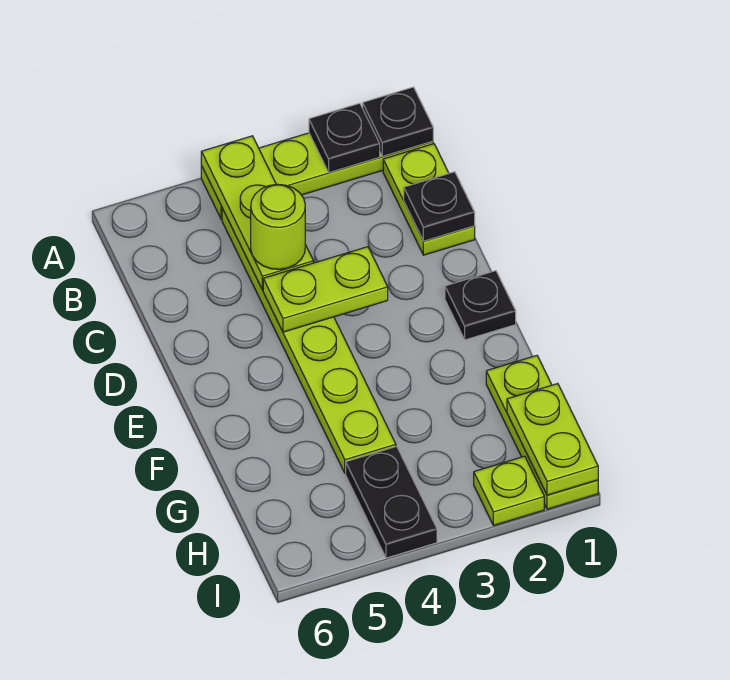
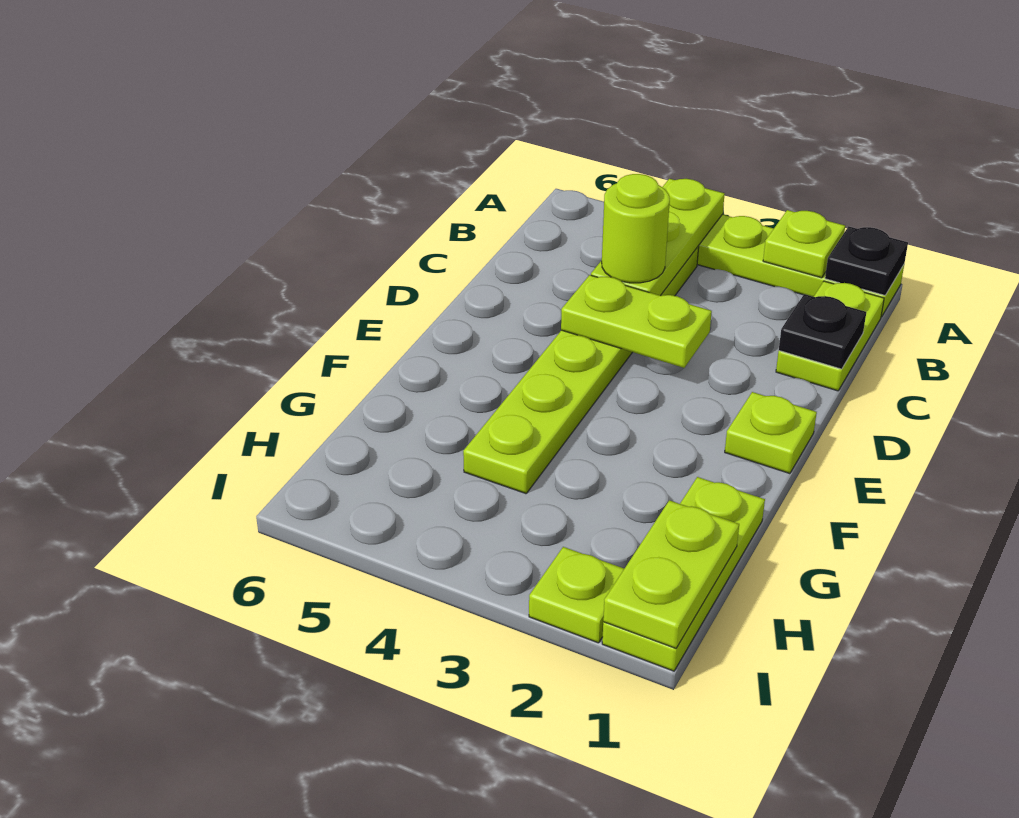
black 1x1 plate [309,103,380,172] -> lime 1x1 plate [763,210,845,278]
black 1x1 plate [445,271,516,340] -> lime 1x1 plate [725,392,817,474]
black 1x2 plate [346,446,437,558] -> none

